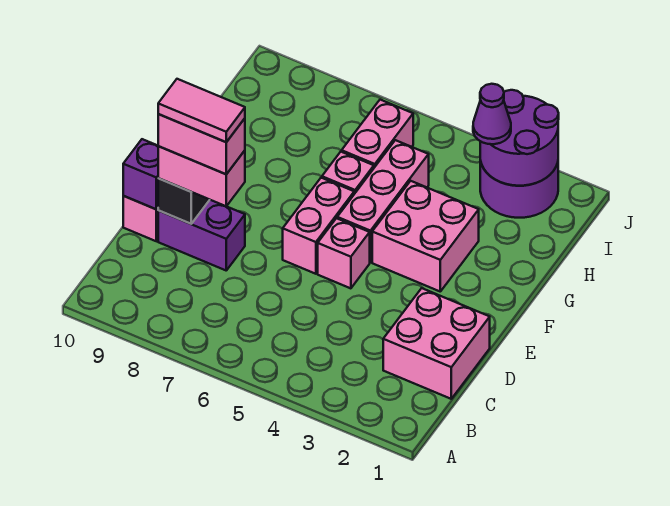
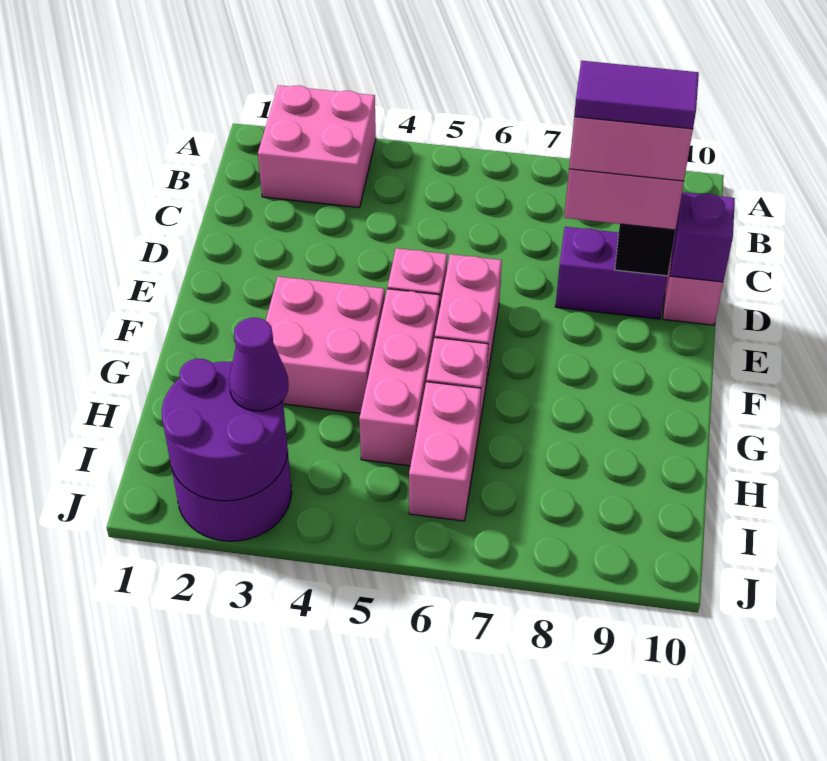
pink 2x2 brick [383,288,490,399] -> pink 2x2 brick moved to [258,85,376,208]
pink 1x2 tile [158,79,245,142] -> purple 1x2 tile [574,61,699,129]

